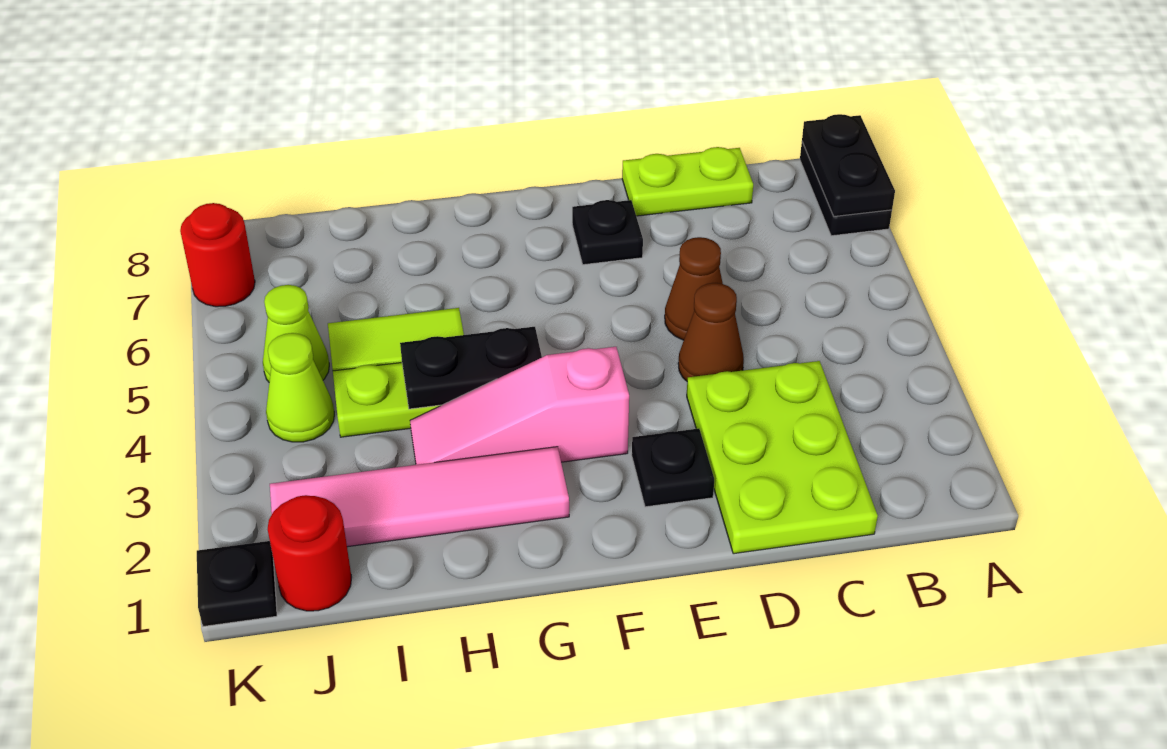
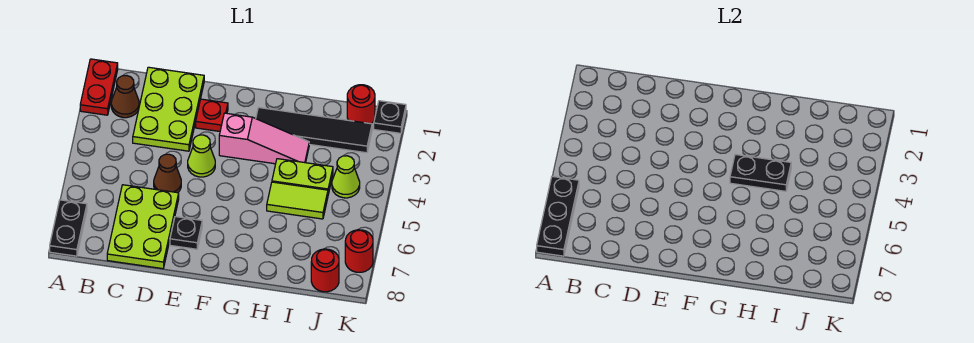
none -> red 1x2 plate [80,59,118,115]
black 1x2 plate [802,114,895,217] -> black 1x3 plate [537,176,579,256]
lime 1x2 plate [622,147,753,216] -> lime 2x3 plate [107,185,179,269]
brown 1x1 cone [678,283,744,381] -> brown 1x1 cone moved to [111,75,139,118]
black 1x1 plate [632,429,714,507] -> red 1x1 plate [196,99,228,131]
pink 1x4 tile [270,447,569,547] -> black 1x4 tile [256,107,372,153]
lime 1x1 cone [263,285,329,382] -> lime 1x1 cone moved to [188,135,215,177]
none -> red 1x1 round brick [311,249,339,292]

